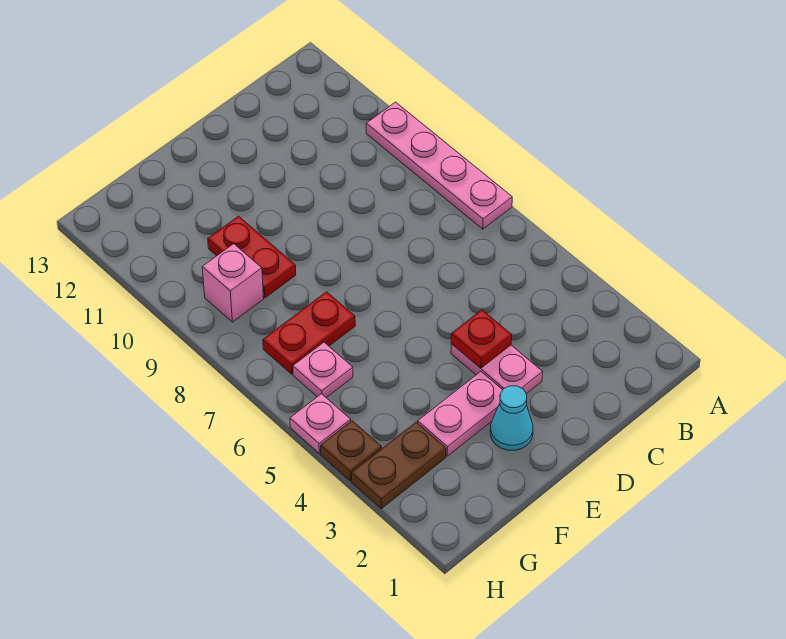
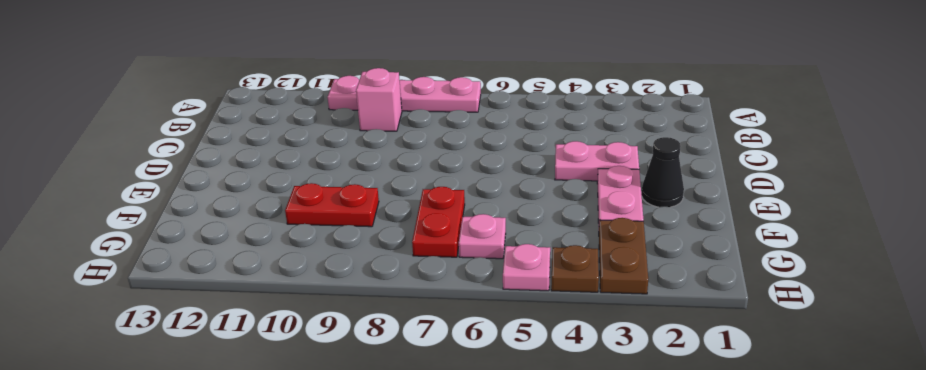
red 1x1 plate [451,310,512,368] -> none
cyan 1x1 cone [490,386,533,450] -> black 1x1 cone [641,137,684,207]
pink 1x1 brick [202,244,264,322] -> pink 1x1 brick moved to [356,68,402,131]

